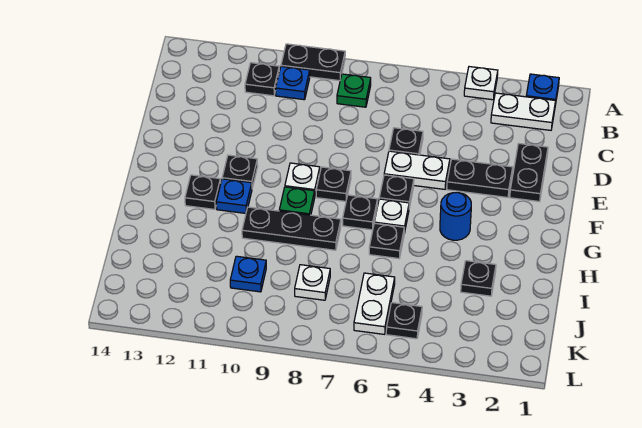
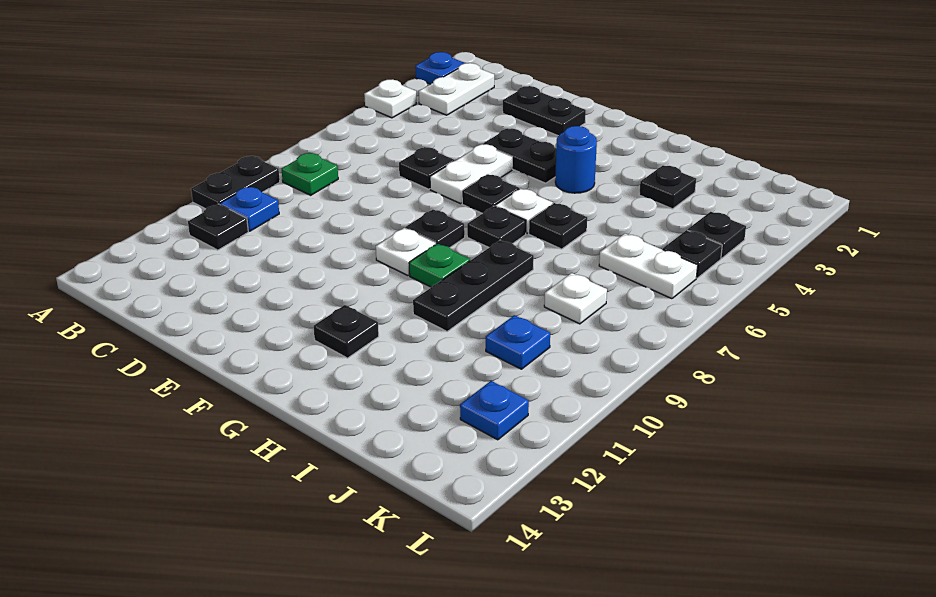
black 1x2 plate [447,159,513,197] -> black 1x2 plate turned to [483,128,556,183]
black 1x1 plate [222,155,258,188] -> black 1x1 plate moved to [688,212,746,258]
blue 1x1 plate [216,179,252,213] -> blue 1x1 plate moved to [460,381,529,440]

